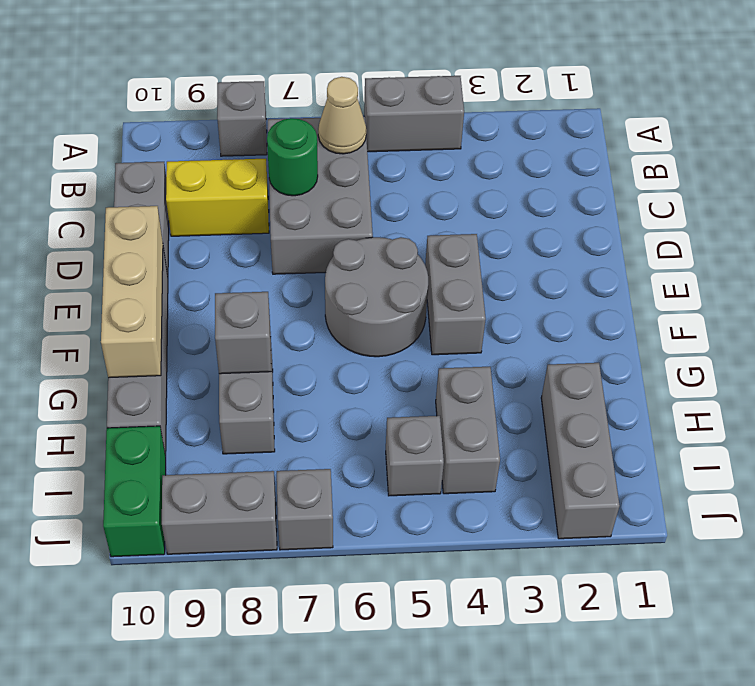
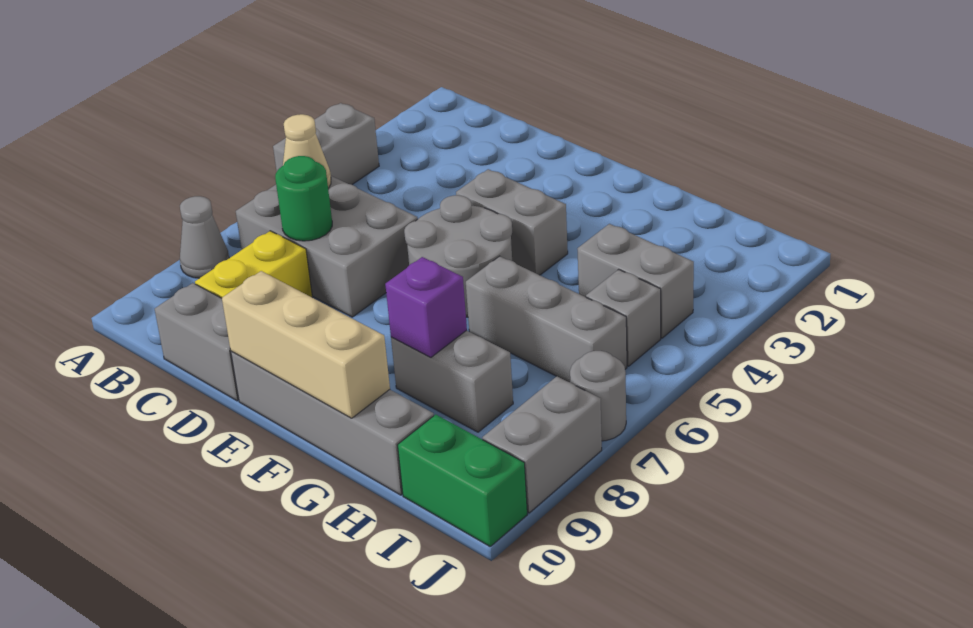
grey 1x1 brick [217,81,267,156] -> grey 1x1 cone [180,196,229,278]
grey 1x1 brick [215,292,271,374] -> purple 1x1 brick [385,257,467,357]
grey 1x3 brick [541,363,620,539] -> grey 1x3 brick moved to [466,256,627,382]
grey 1x1 brick [277,469,333,550] -> grey 1x1 round brick [570,351,626,441]

